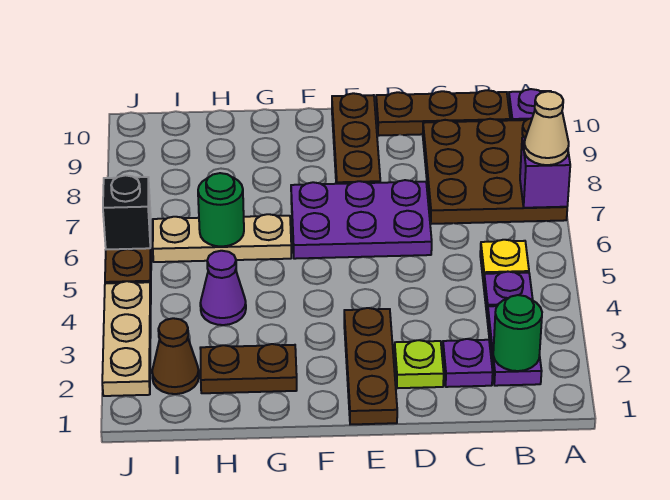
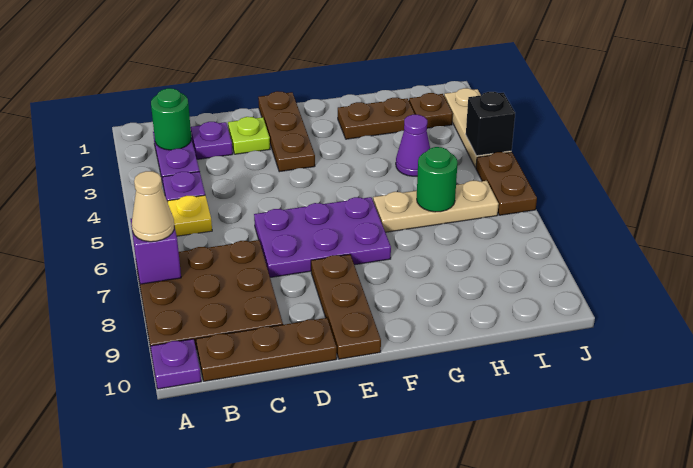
brown 1x1 cone [152,318,199,394] -> brown 1x1 plate [409,93,453,128]
black 1x1 brick [103,175,151,249] -> black 1x1 brick moved to [466,92,515,156]

